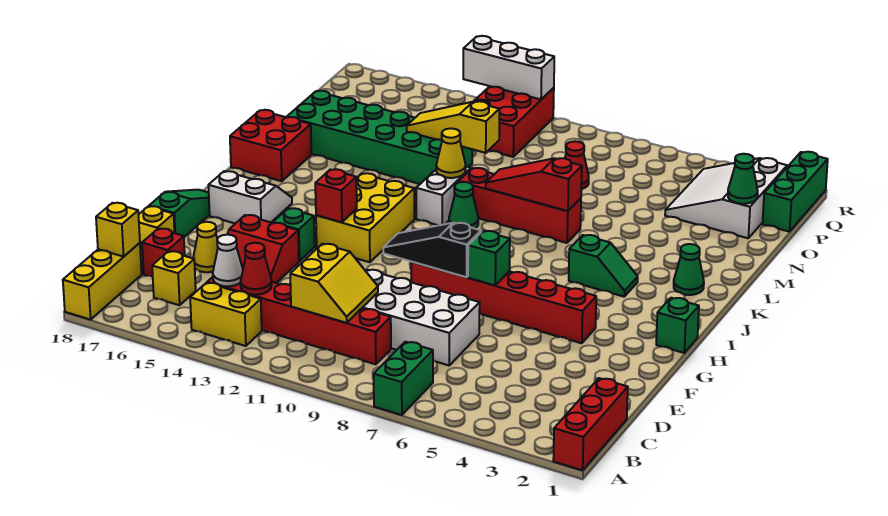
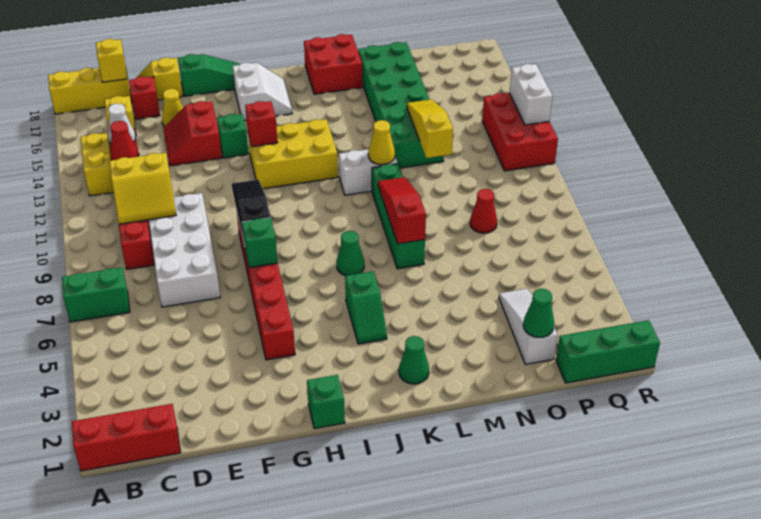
green 1x1 cone [449,182,478,229] -> green 1x1 cone moved to [336,231,364,276]
red 1x4 brick [458,168,581,243] -> green 1x4 brick [372,164,425,269]
white 3x3 slope [665,158,787,238] -> white 1x3 slope [499,289,558,364]
red 2x3 brick [474,86,554,157] -> red 2x3 brick turned to [482,93,558,171]
white 1x3 brick [463,36,554,99] -> white 1x2 brick [509,64,553,125]

